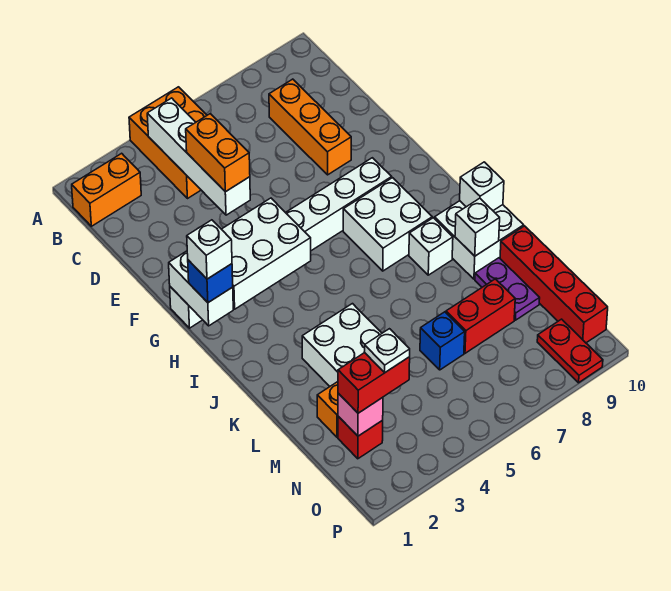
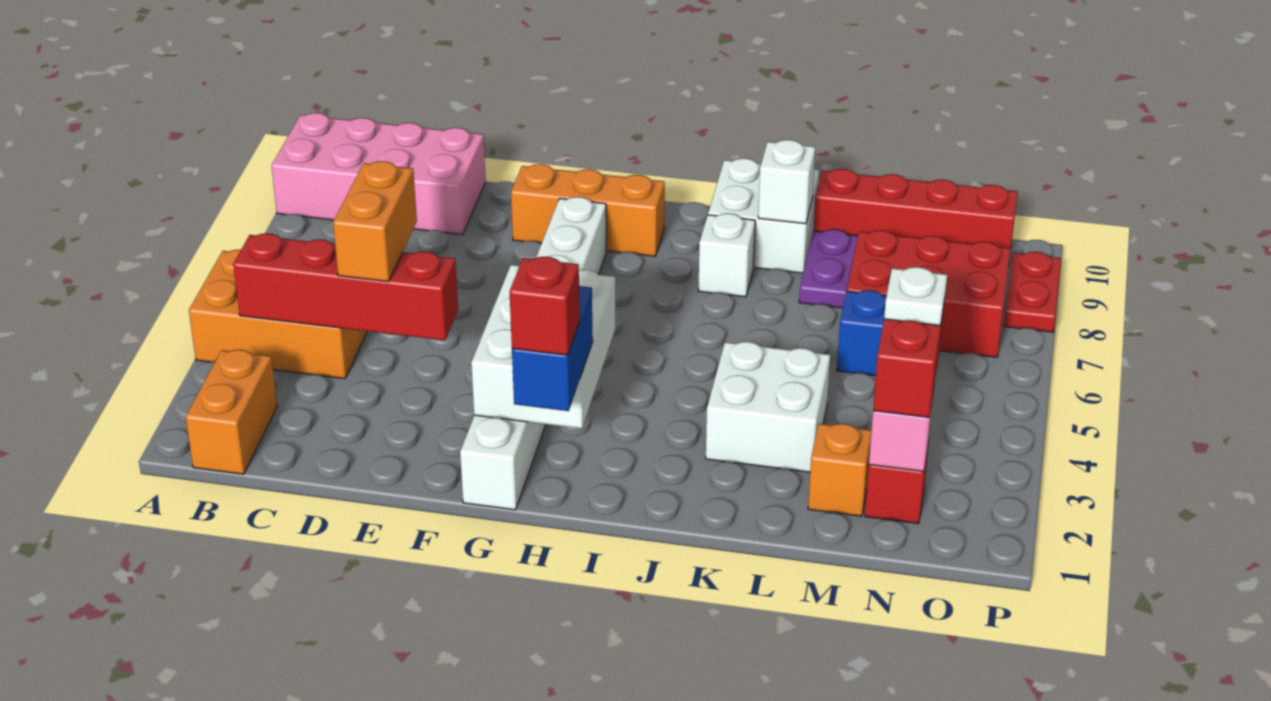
none -> pink 2x4 brick [272,113,486,235]
white 1x4 brick [147,98,250,215] -> red 1x4 brick [233,233,458,340]
orange 1x3 brick [269,79,351,175] -> orange 1x3 brick moved to [511,164,665,256]
orange 1x2 brick [186,114,250,192] -> orange 1x2 brick turned to [333,161,417,282]
white 1x2 brick [169,251,233,326] -> none
blue 1x1 brick [188,260,233,303] -> blue 1x2 brick [512,286,593,411]
white 1x1 brick [187,220,232,279] -> red 1x1 brick [510,257,580,355]
white 2x2 brick [343,178,432,271] -> none
white 1x1 brick [460,162,504,211] -> none
purple 1x2 plate [475,258,540,320] -> purple 1x2 plate turned to [799,229,858,308]
red 1x2 brick [446,279,515,353] -> red 2x3 brick [847,230,1011,357]
red 1x2 plate [537,319,603,383] -> red 1x2 plate turned to [1004,252,1061,332]

